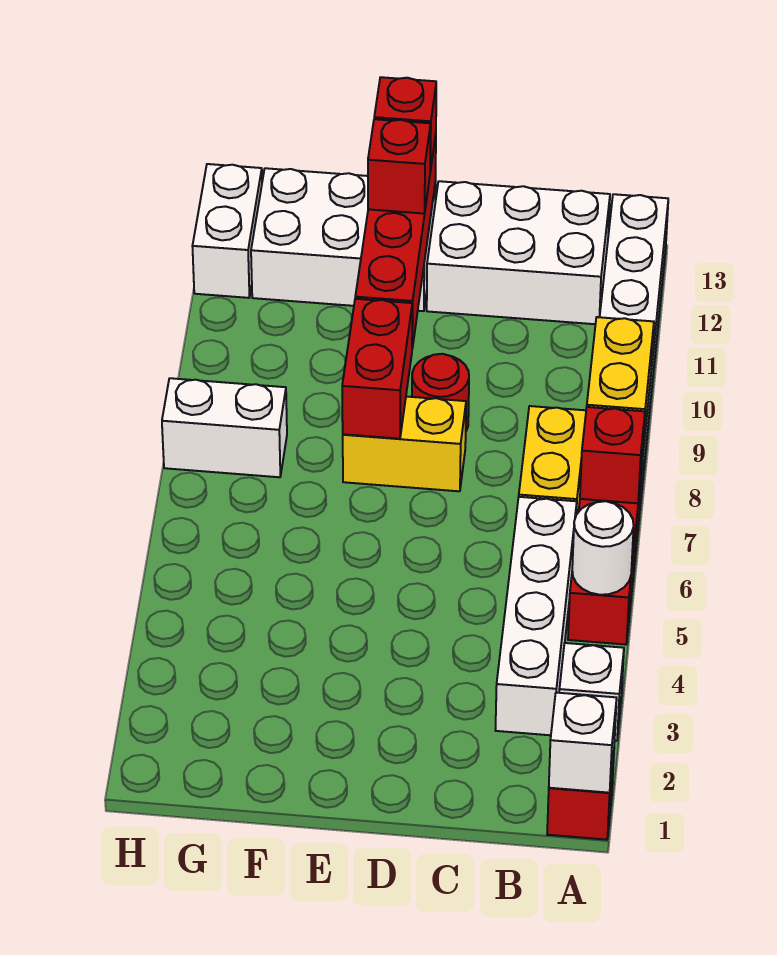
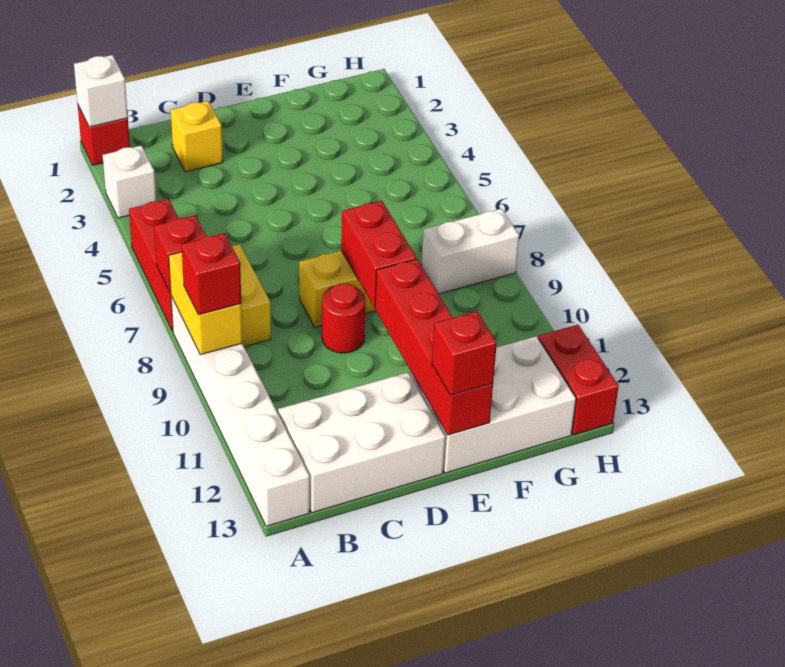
white 1x1 round brick [572,501,634,595] -> none
white 1x4 brick [495,497,577,735] -> none
none -> yellow 1x1 brick [171,101,223,172]
red 1x1 brick [368,119,431,214] -> red 1x1 brick moved to [182,233,241,315]
white 1x2 brick [192,164,262,298] -> red 1x2 brick [538,325,619,435]

